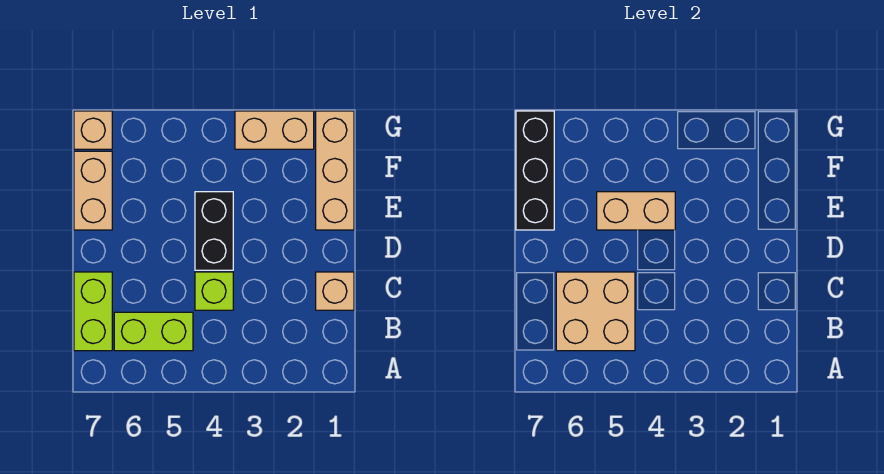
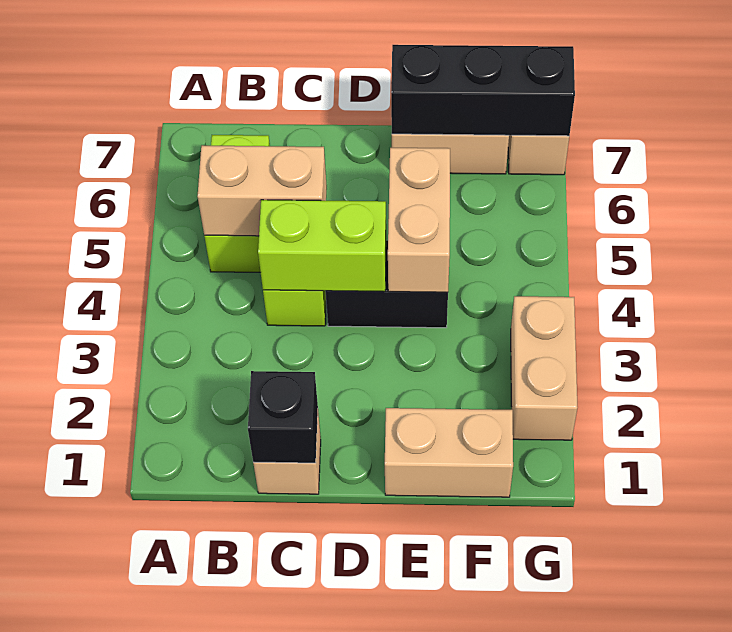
tan 2x2 brick [556,272,635,351] -> tan 1x2 brick [198,145,327,236]
lime 1x2 brick [74,272,112,351] -> lime 1x2 brick moved to [258,200,386,292]
none -> black 1x1 brick [248,371,318,463]
tan 1x3 brick [316,111,354,230] -> tan 1x2 brick [385,408,513,497]

